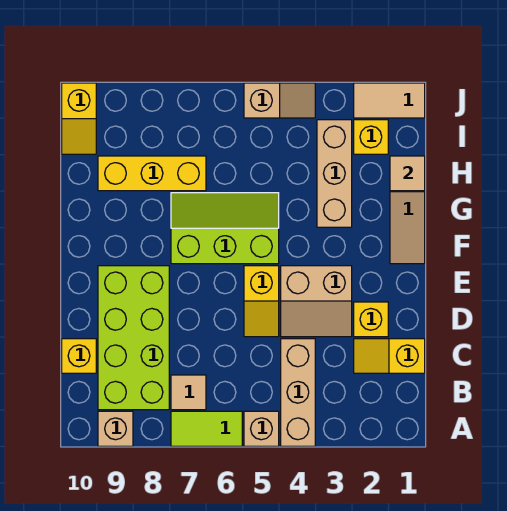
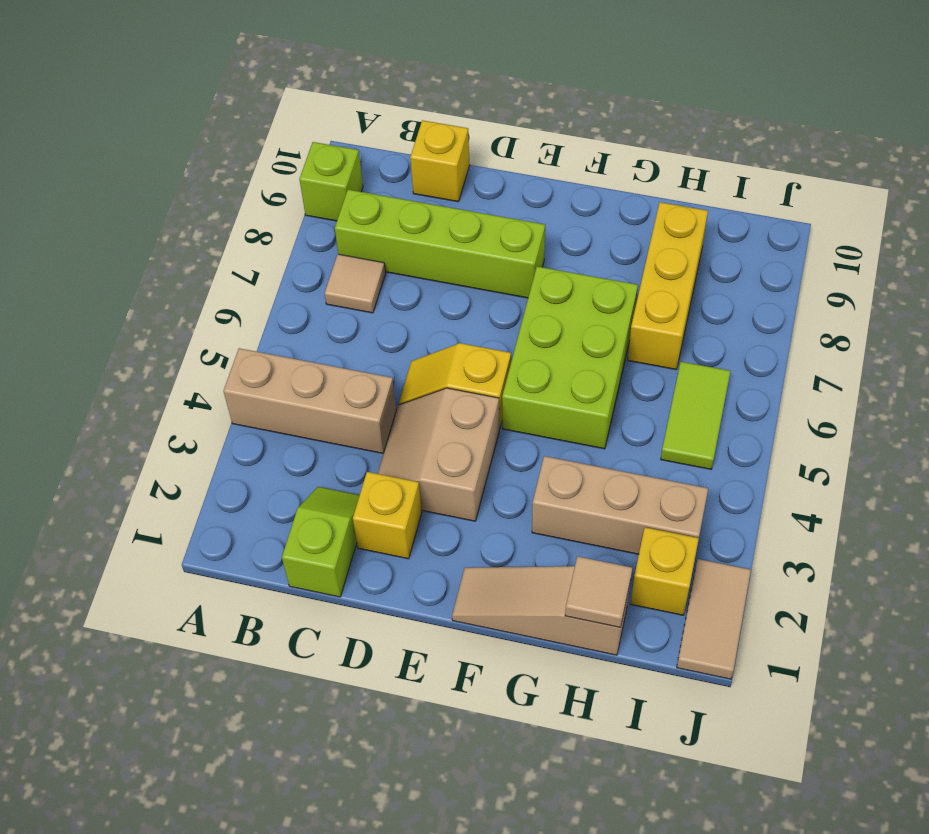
tan 1x1 brick [244,411,279,446] -> none
lime 1x2 tile [171,411,242,446] -> lime 1x2 tile moved to [661,362,730,469]
tan 1x1 brick [98,411,133,446] -> lime 1x1 brick [299,142,363,221]
lime 2x4 brick [98,266,169,410] -> lime 1x4 brick [335,190,545,298]
yellow 1x2 slope [354,339,425,373] -> lime 1x2 slope [282,487,360,597]
lime 2x3 slope [171,193,279,264] -> lime 2x3 brick [502,267,638,449]
yellow 1x2 slope [62,83,96,154] -> none
tan 1x2 slope [244,83,315,118] -> none

